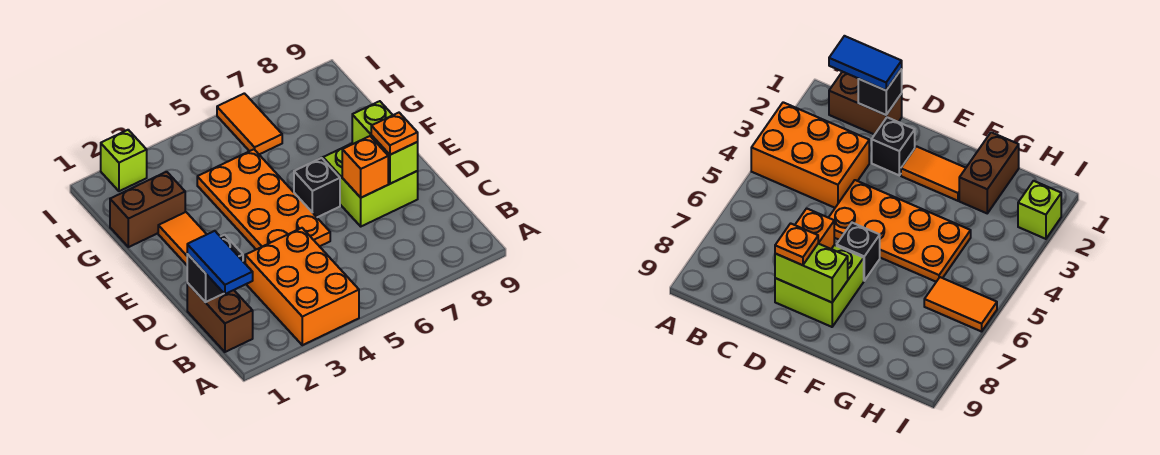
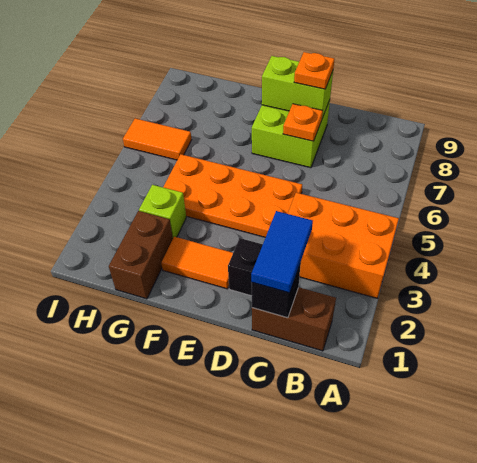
blue 1x2 tile [187,231,253,294] -> blue 1x2 tile turned to [251,211,313,293]
orange 1x1 brick [342,136,388,198] -> orange 1x1 plate [283,104,323,141]
black 1x1 brick [294,158,340,217] -> none
lime 1x1 brick [101,130,147,191] -> lime 1x1 brick moved to [139,185,186,238]

